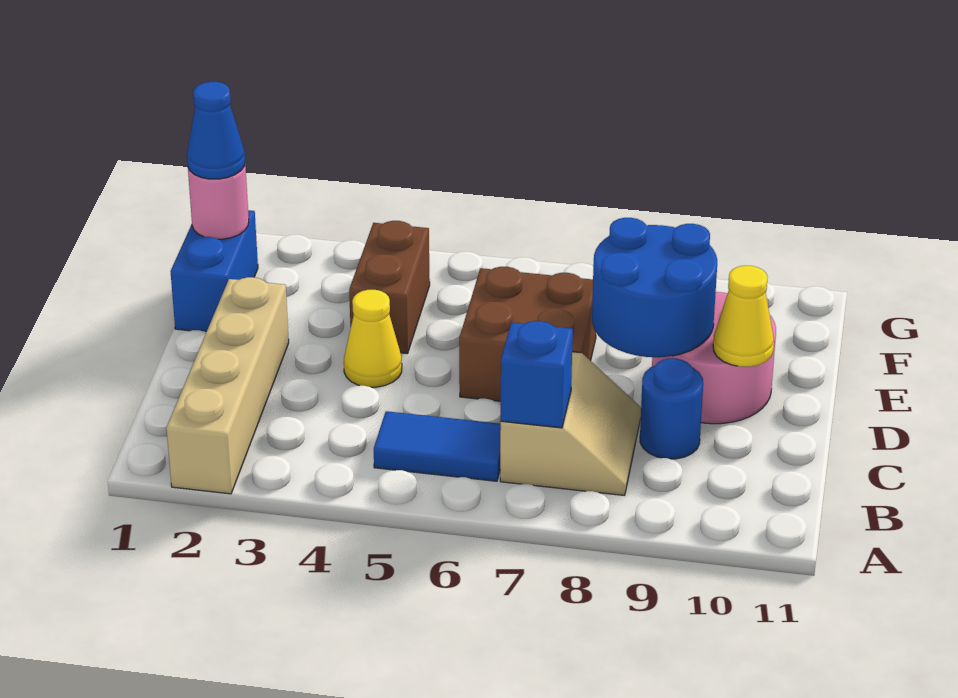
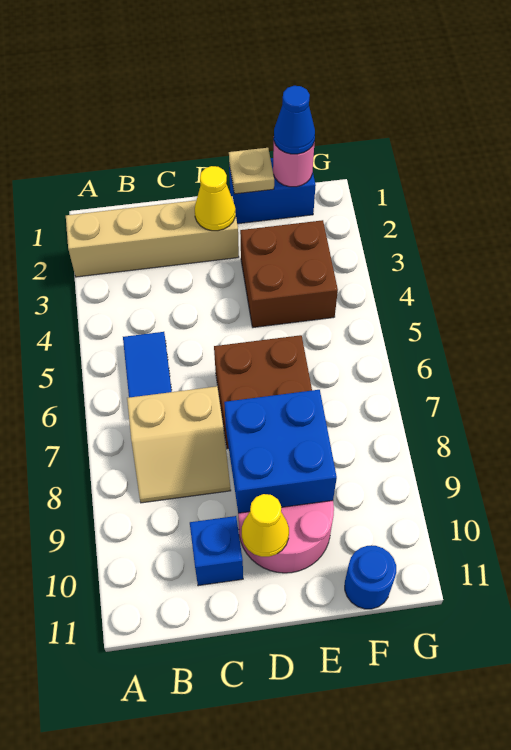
blue 1x1 brick [501,321,573,428] -> blue 1x1 brick moved to [190,516,243,586]
blue 1x1 round brick [640,358,703,459] -> blue 1x1 round brick moved to [345,546,396,609]
yellow 1x1 cone [344,290,402,387] -> yellow 1x1 cone moved to [195,166,235,231]
blue 2x2 round brick [592,218,717,357] -> blue 2x2 brick [224,390,337,513]
none -> tan 1x1 plate [229,148,274,194]
brown 1x2 brick [349,221,430,354] -> brown 2x2 brick [240,220,338,327]

